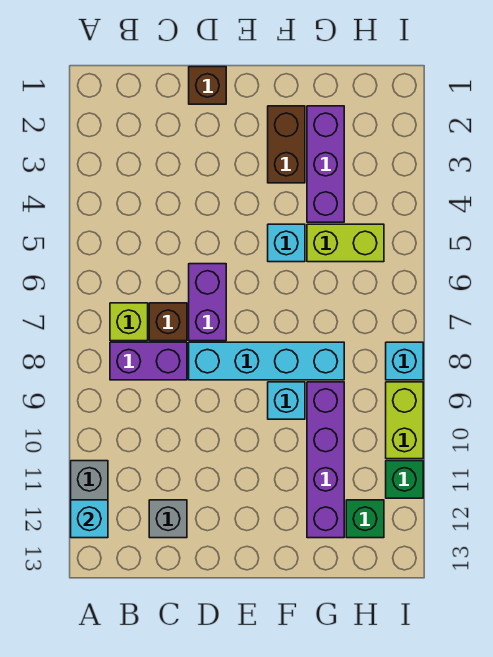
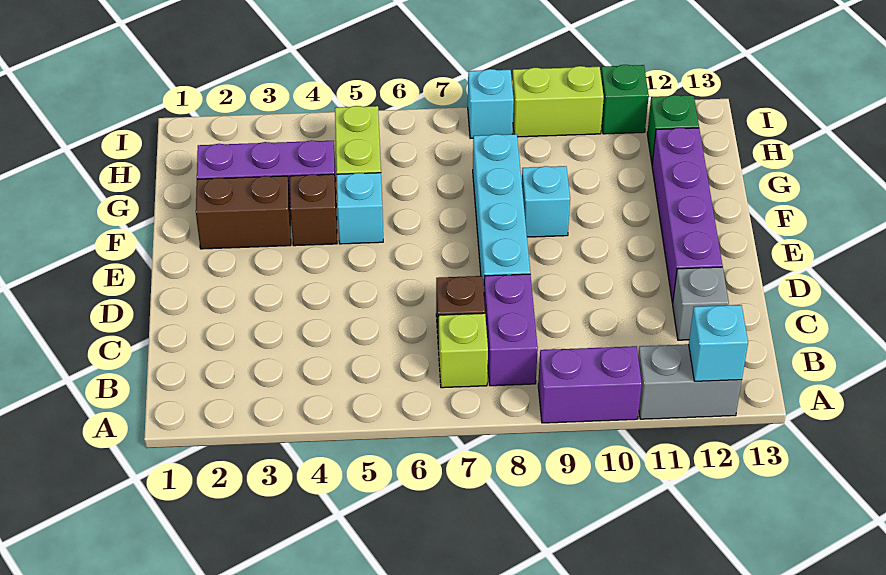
brown 1x1 brick [189,67,226,104] -> brown 1x1 brick moved to [290,174,337,246]
purple 1x2 brick [189,264,226,341] -> purple 1x2 brick moved to [538,346,642,423]
purple 1x4 brick [307,382,344,538] -> purple 1x4 brick turned to [652,128,722,303]

